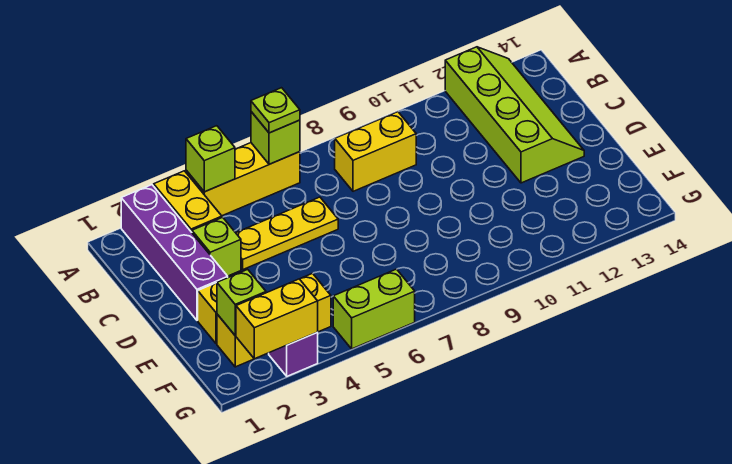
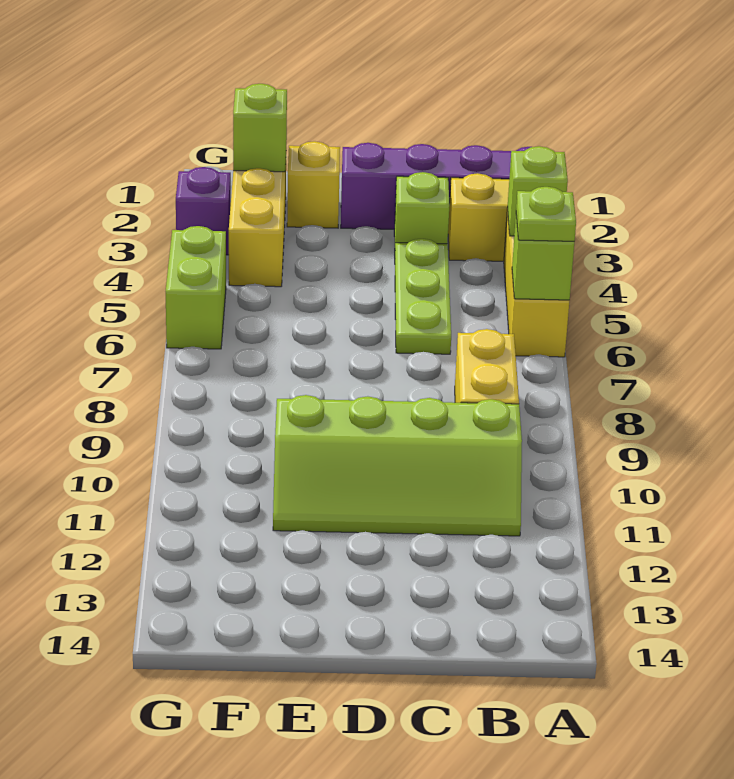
lime 2x4 slope [445,47,584,183] -> lime 2x4 slope moved to [273,395,522,536]
yellow 1x3 plate [236,197,338,269] -> lime 1x3 plate [395,239,451,354]
yellow 1x2 brick [236,279,318,359] -> none

